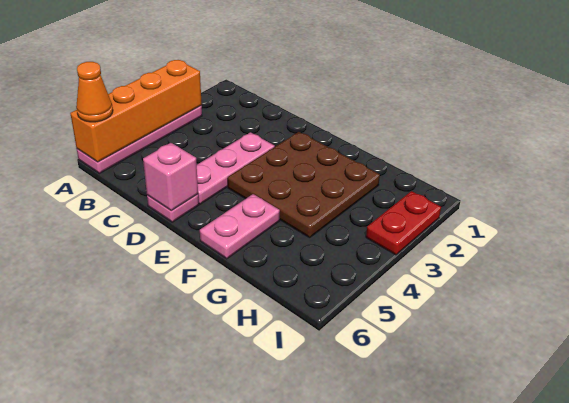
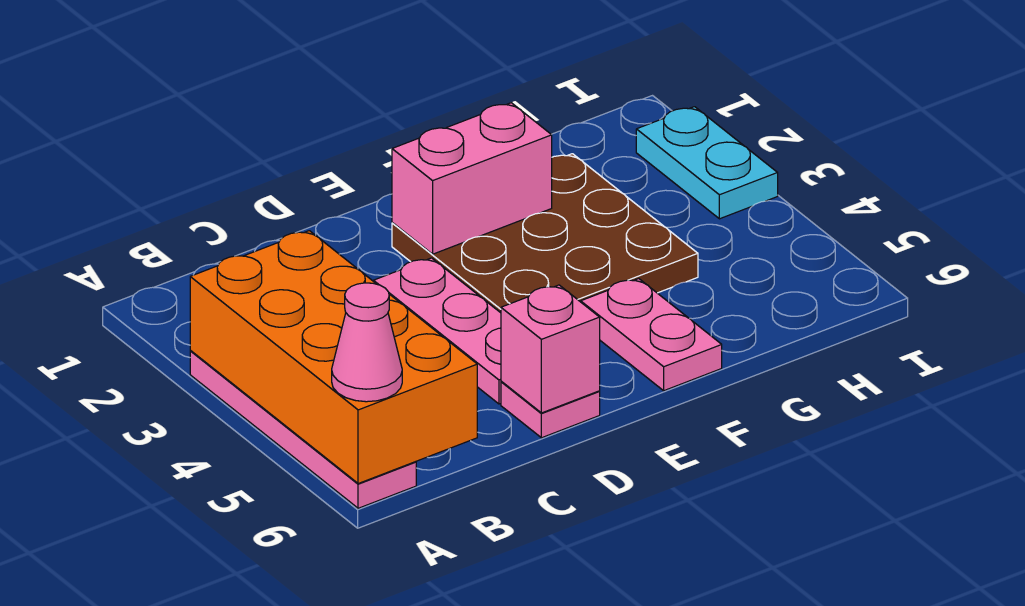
orange 1x4 brick [70,60,202,162] -> orange 2x4 brick [190,231,477,484]
orange 1x1 cone [76,62,113,122] -> pink 1x1 cone [332,283,402,402]
none -> pink 1x2 brick [392,103,552,254]
red 1x2 plate [366,191,441,255] -> cyan 1x2 plate [636,107,778,219]

